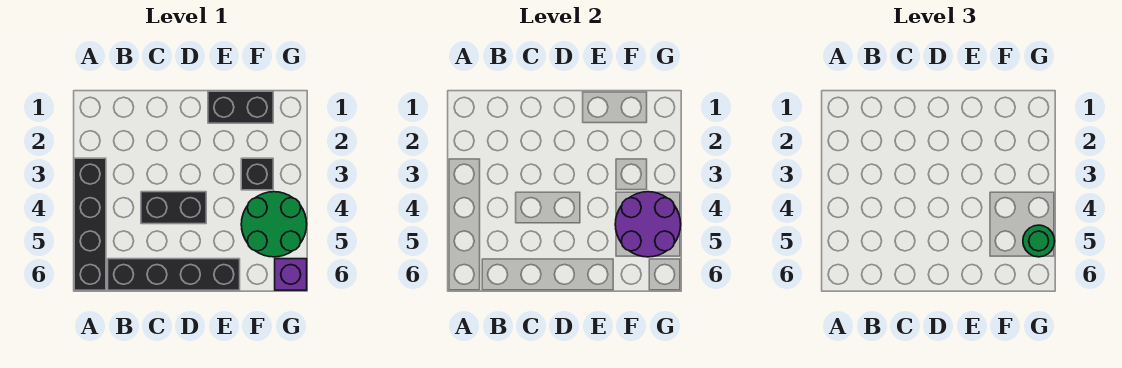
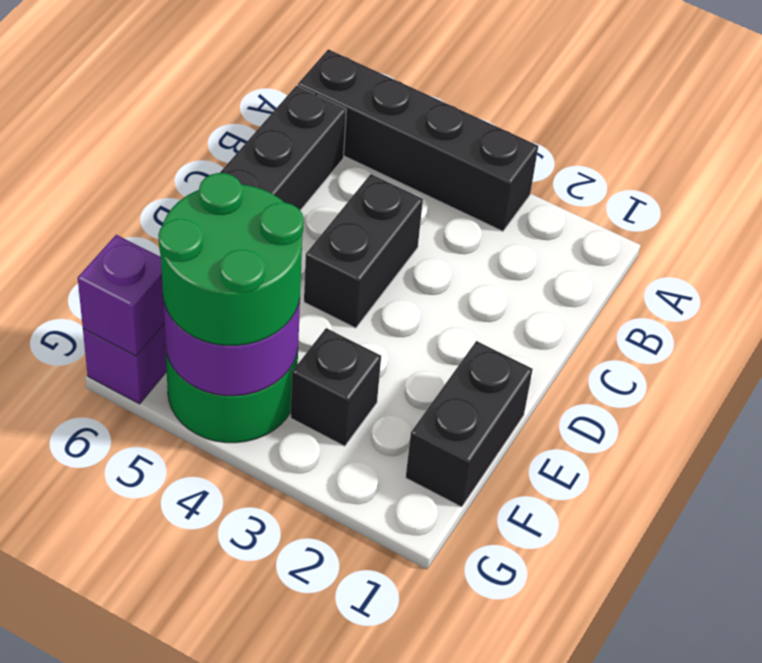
green 1x1 round brick [1023,225,1055,257] -> green 2x2 round brick [158,173,304,346]
none -> purple 1x1 brick [78,235,164,356]

